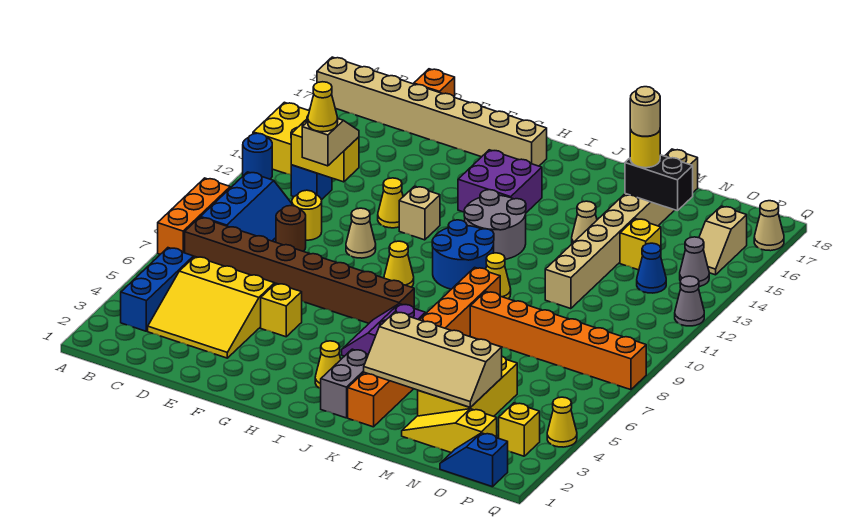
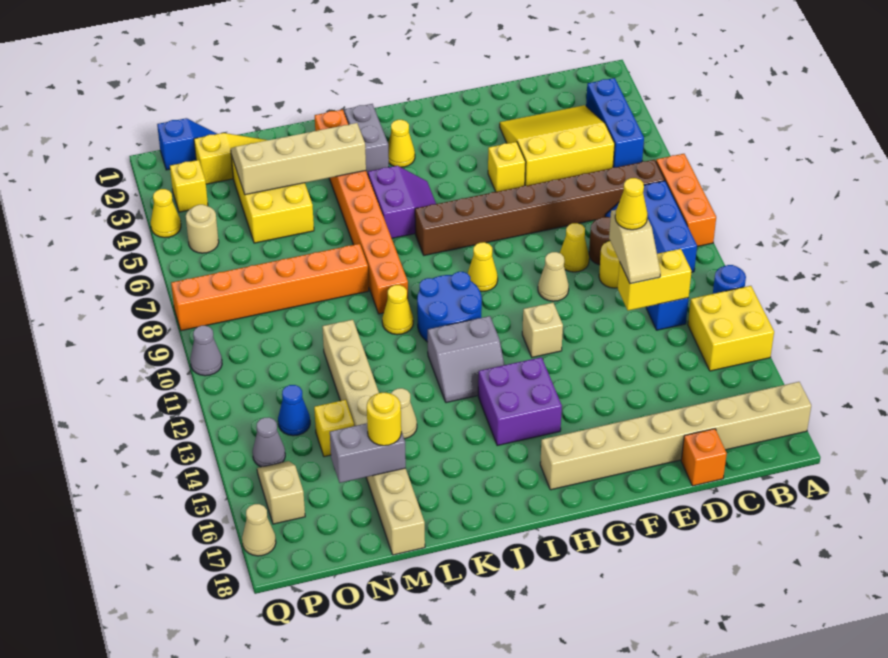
yellow 1x1 cone [378,178,403,228] -> yellow 1x1 cone moved to [560,223,589,272]
grey 2x2 round brick [464,190,526,259] -> grey 2x2 slope [428,316,504,403]
black 1x2 brick [625,155,693,211] -> grey 1x2 brick [330,423,406,483]
tan 1x1 round brick [630,87,660,136] -> tan 1x1 round brick moved to [186,205,219,253]
grey 1x1 cone [675,276,704,326] -> grey 1x1 cone moved to [190,326,222,376]

